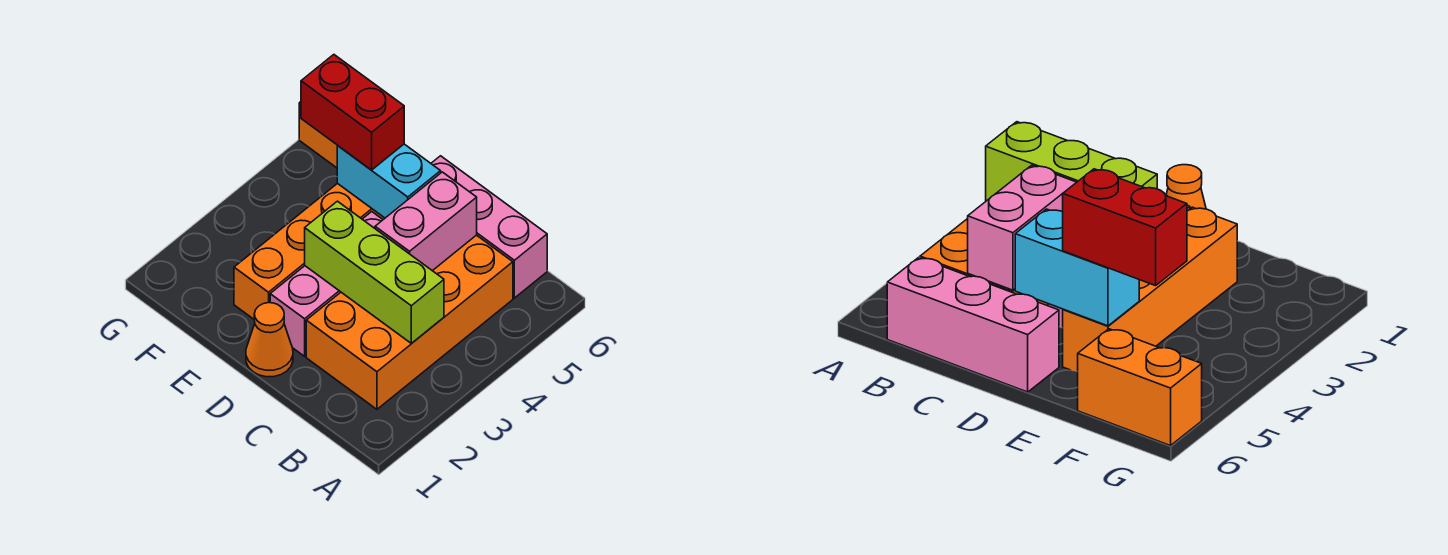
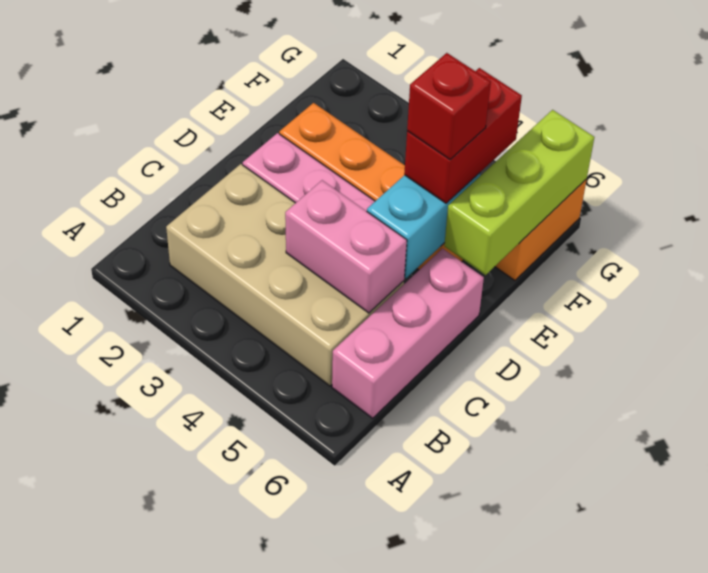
orange 2x4 brick [306,235,513,409] -> tan 2x4 brick [166,164,404,386]
lime 1x3 brick [305,201,444,344] -> lime 1x3 brick moved to [444,110,594,275]
orange 1x1 cone [246,303,293,377] -> none
none -> red 1x1 brick [407,53,491,159]

